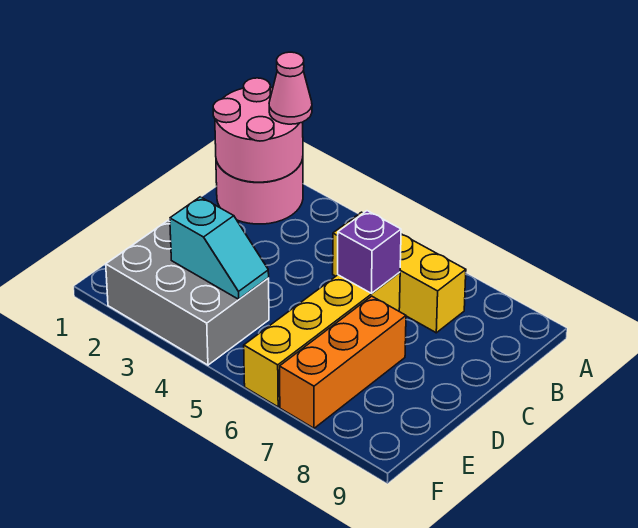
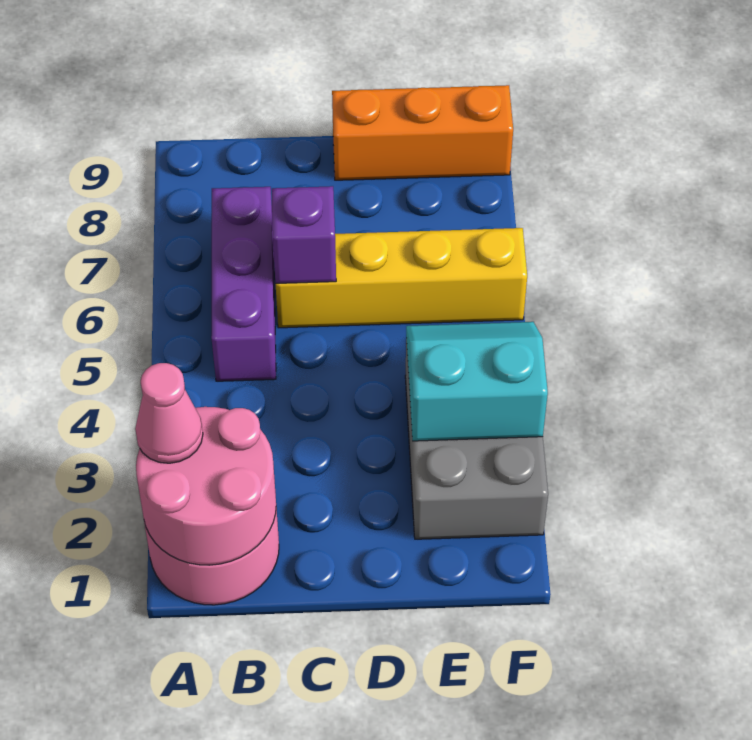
yellow 1x3 brick [333,212,466,333] -> purple 1x3 brick [211,187,276,381]
orange 1x3 brick [280,296,406,428] -> orange 1x3 brick moved to [332,85,513,180]
cyan 1x2 slope [170,197,269,299] -> cyan 2x2 slope [406,322,548,441]

